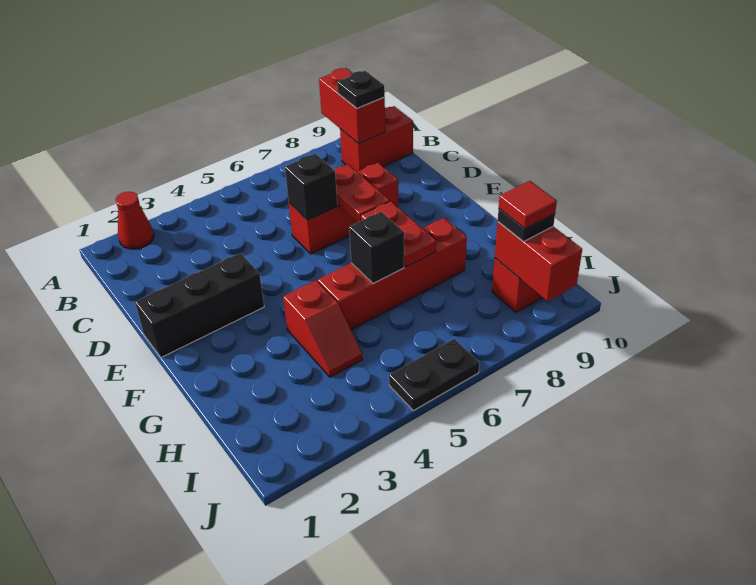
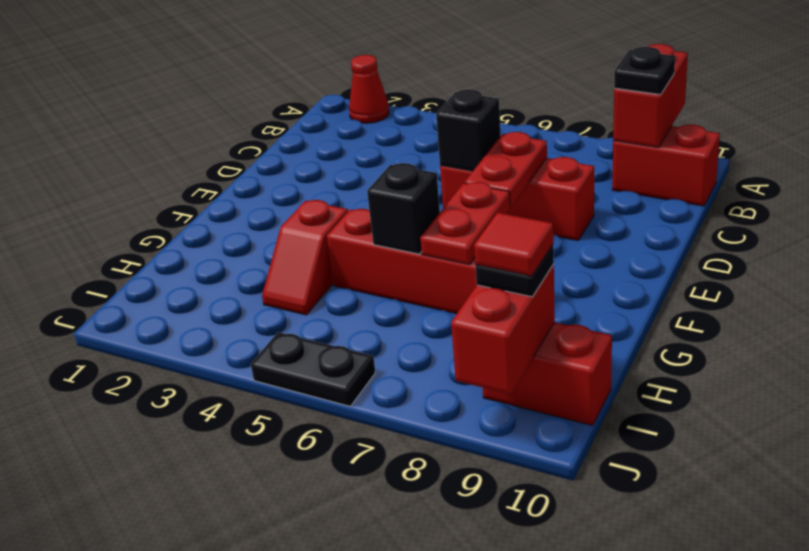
black 1x3 brick [135,253,264,357] -> none

